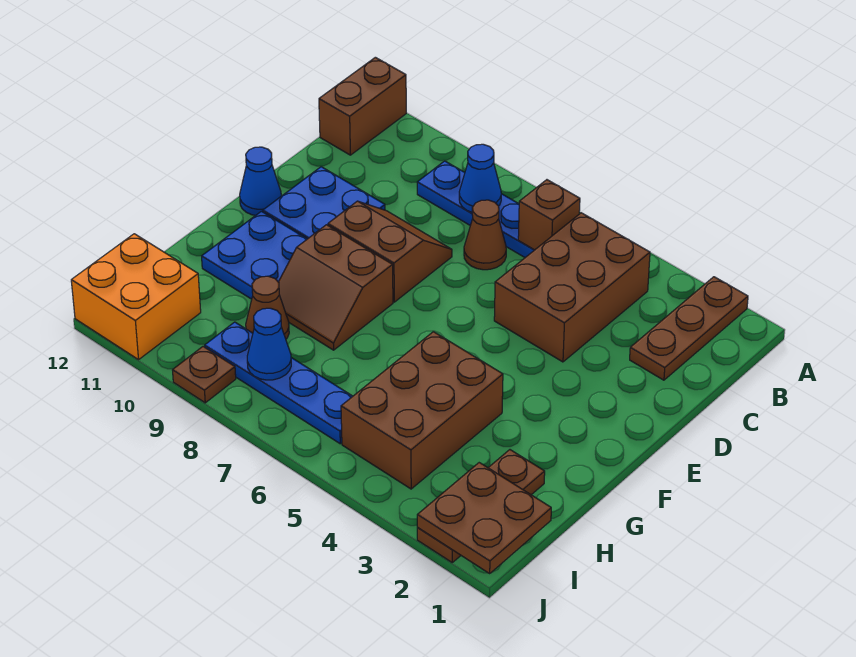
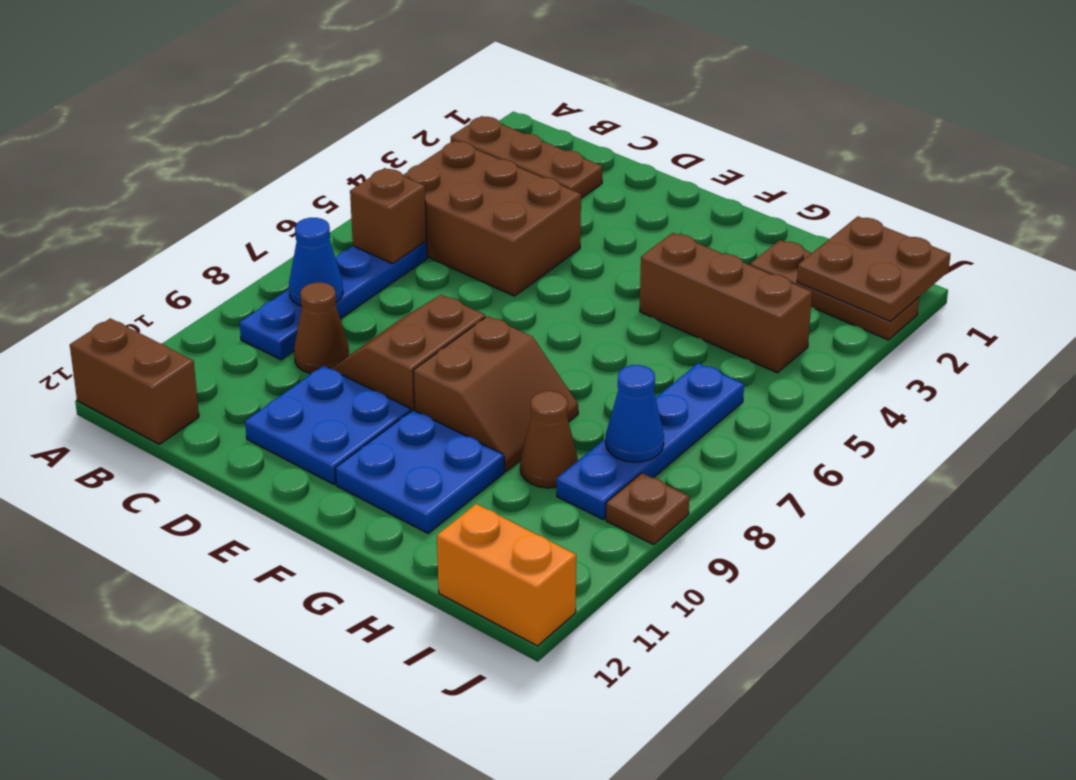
brown 1x1 cone [464,200,506,270] -> brown 1x1 cone moved to [294,282,349,374]
blue 1x1 cone [240,147,281,215] -> none
brown 2x3 brick [341,332,503,489] -> brown 1x3 brick [640,233,812,373]
orange 2x2 brick [71,234,201,360] -> orange 1x2 brick [437,504,576,646]

